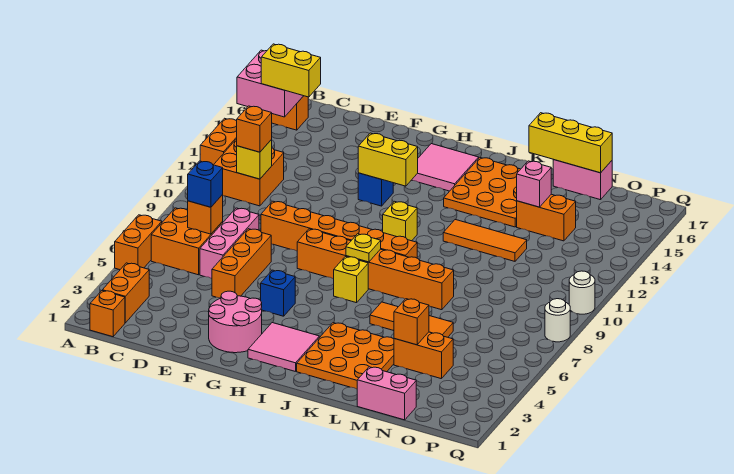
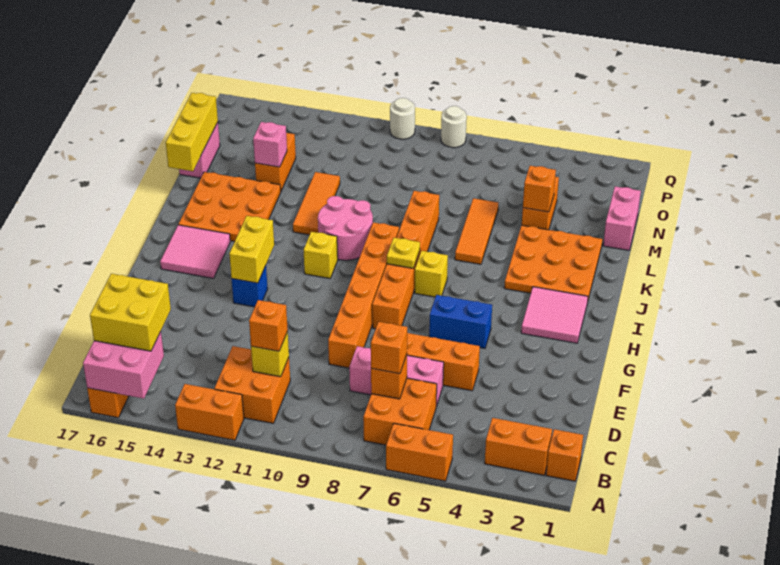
yellow 1x2 brick [261,44,321,97] -> yellow 2x2 brick [90,274,171,351]
blue 1x1 brick [188,161,223,207] -> orange 1x1 brick [371,322,407,374]
pink 2x2 round brick [209,291,262,353] -> pink 2x2 round brick moved to [318,196,373,260]
blue 1x1 brick [261,270,295,316] -> blue 1x2 brick [429,295,492,348]

